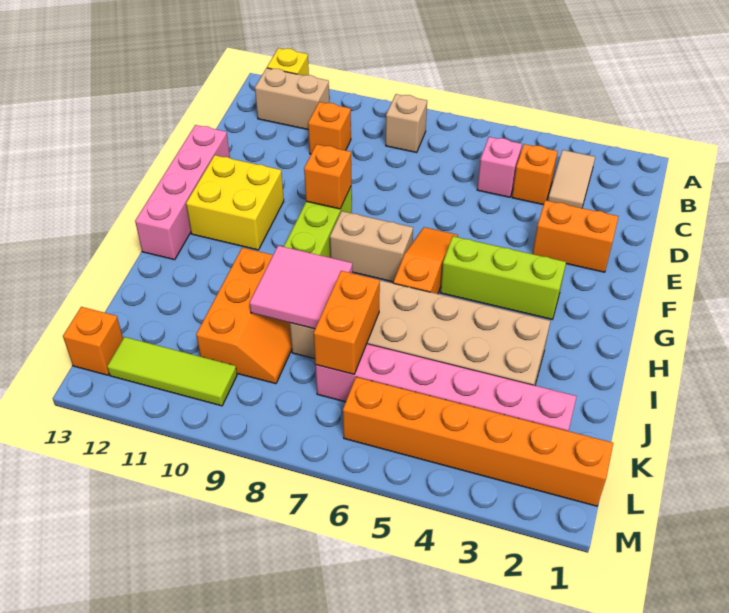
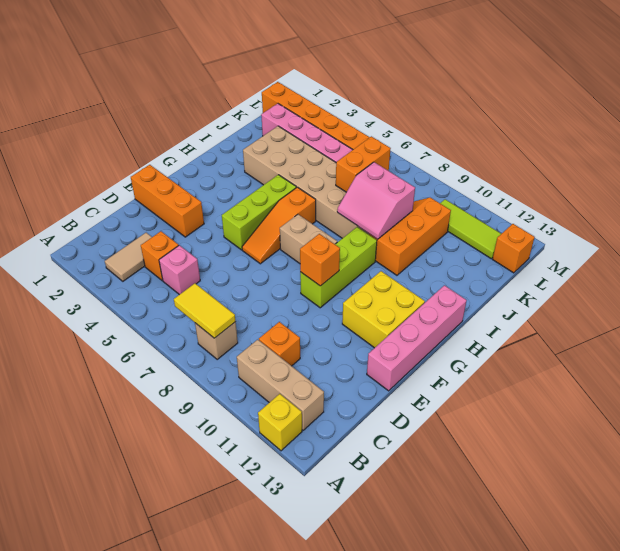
none -> yellow 1x2 tile [174,283,236,338]
tan 1x2 brick [255,68,329,129] -> tan 1x3 brick [237,340,324,430]
orange 1x2 brick [533,200,619,272] -> orange 1x3 brick [131,165,204,237]
lime 1x3 brick [440,236,566,319] -> lime 1x3 brick turned to [222,175,296,250]
pink 2x2 tile [250,246,353,329] -> pink 2x2 slope [337,162,415,239]

